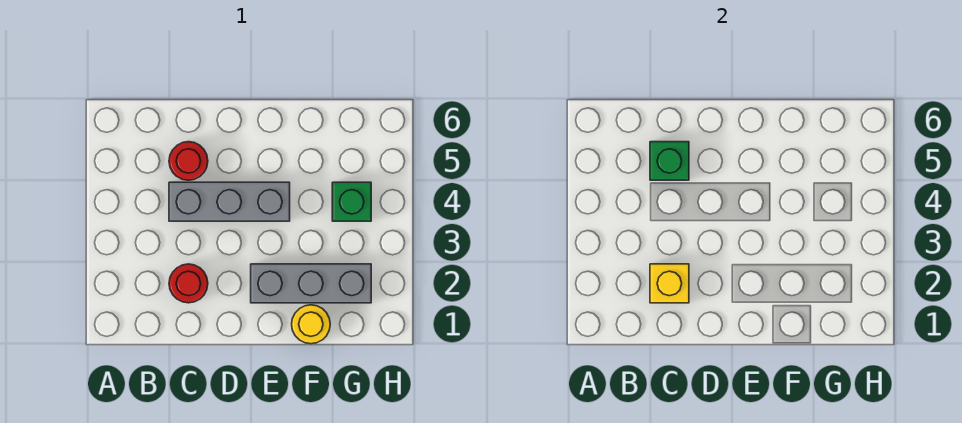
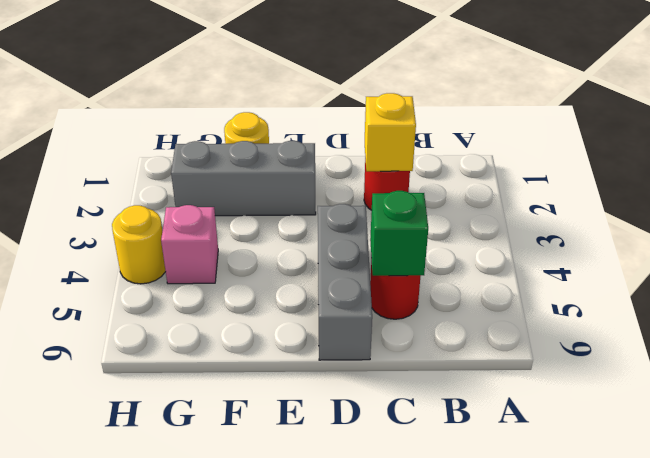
grey 1x3 brick [169,182,290,221] -> grey 1x3 brick turned to [318,204,372,360]
green 1x1 brick [332,182,371,221] -> pink 1x1 brick [161,205,218,284]
none -> yellow 1x1 round brick [112,205,166,284]

